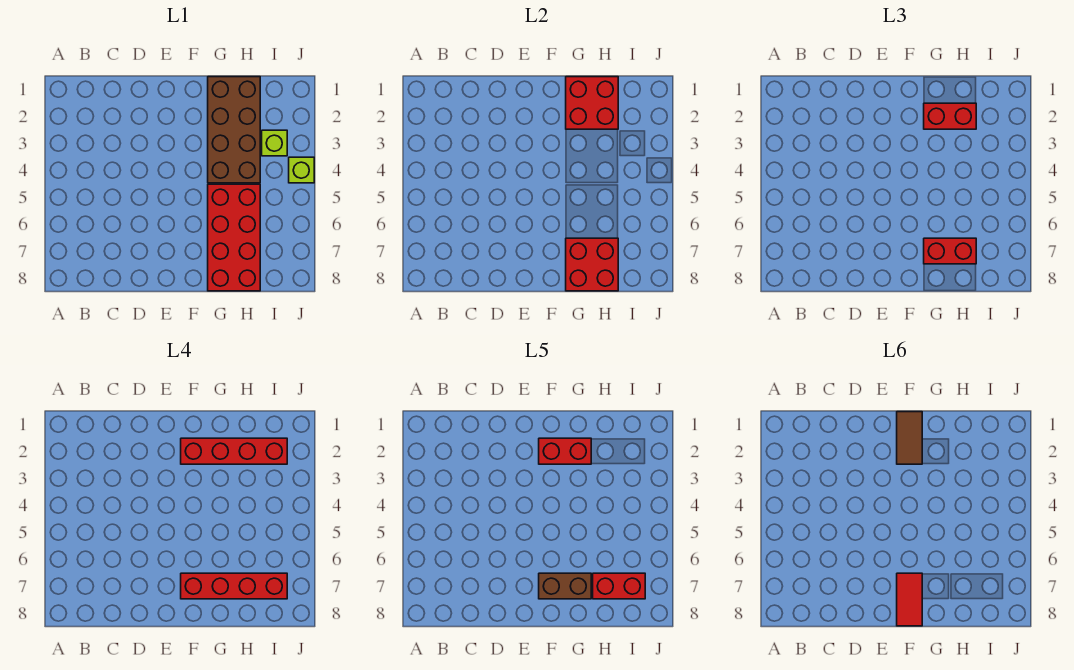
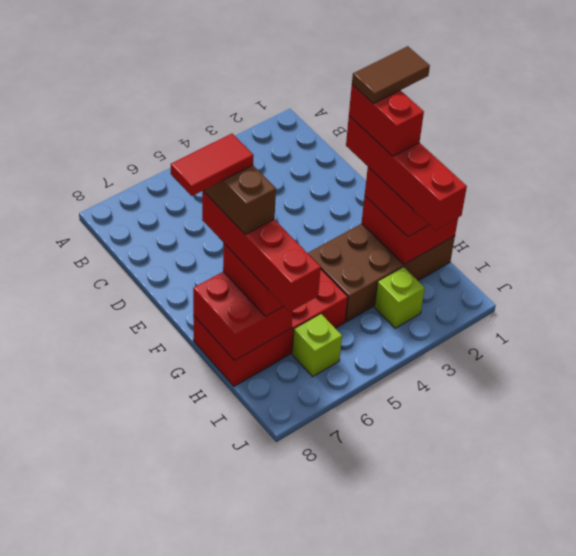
red 1x2 brick [593,573,645,599] -> none
lime 1x1 brick [289,157,314,183] -> lime 1x1 brick moved to [292,314,342,377]

